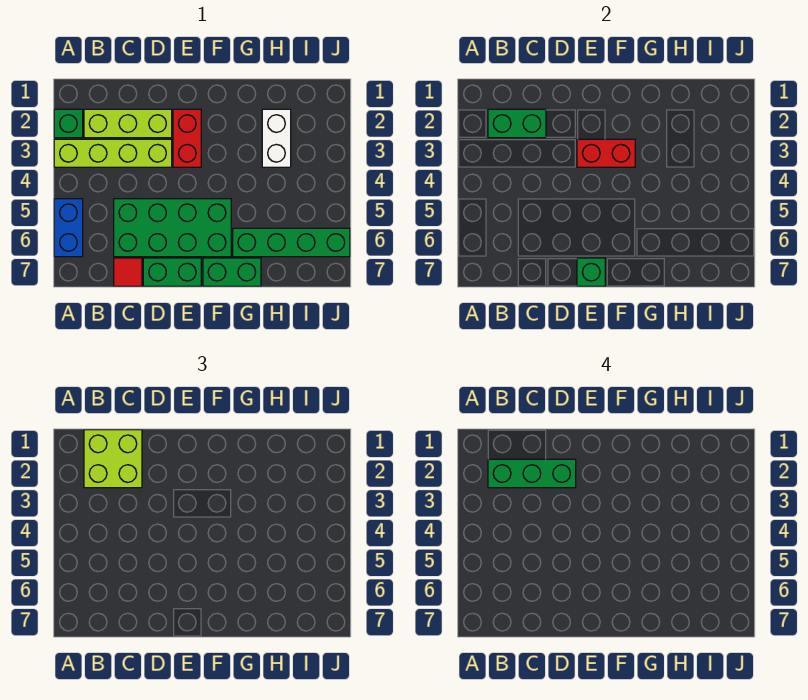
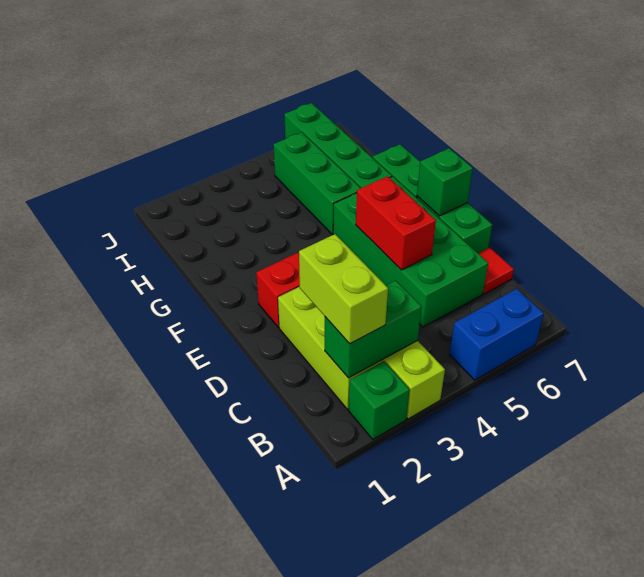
lime 2x2 brick [84,430,142,488] -> lime 1x2 brick [299,234,388,344]
green 1x2 brick [488,109,546,138] -> green 1x2 brick turned to [325,280,422,378]
green 1x3 brick [488,459,576,488] -> green 1x3 brick moved to [274,132,361,235]
red 1x2 brick [577,139,635,167] -> red 1x2 brick moved to [356,176,436,270]
white 1x2 brick [262,109,291,167] -> none

